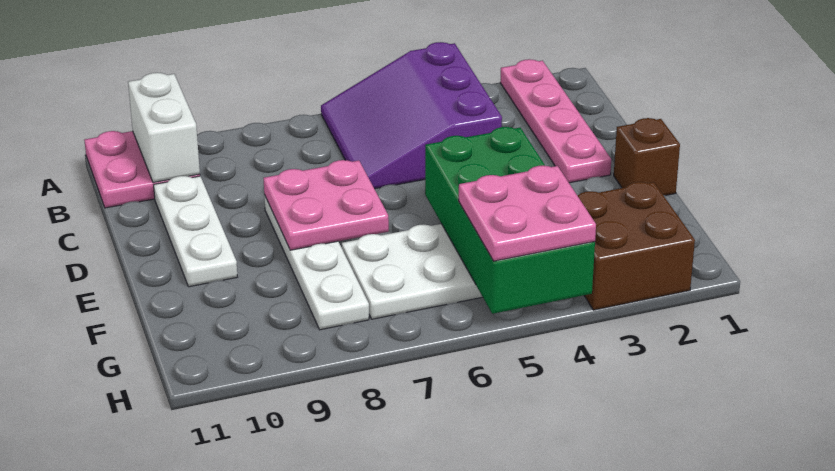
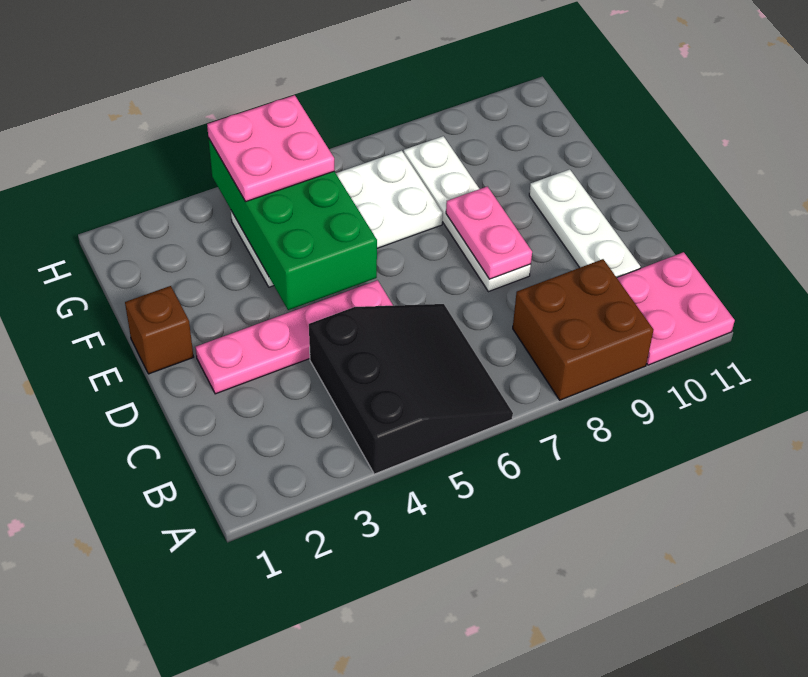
pink 1x4 plate [500,59,611,183] -> pink 1x4 plate turned to [196,280,393,394]
purple 3x3 slope [321,42,502,189] -> black 3x3 slope [309,304,513,474]
white 1x2 brick [128,73,200,183] -> none
pink 2x2 plate [263,160,389,250] -> pink 1x2 plate [446,186,532,279]
brown 2x2 brick [578,182,695,310] -> brown 2x2 brick moved to [513,259,653,400]

